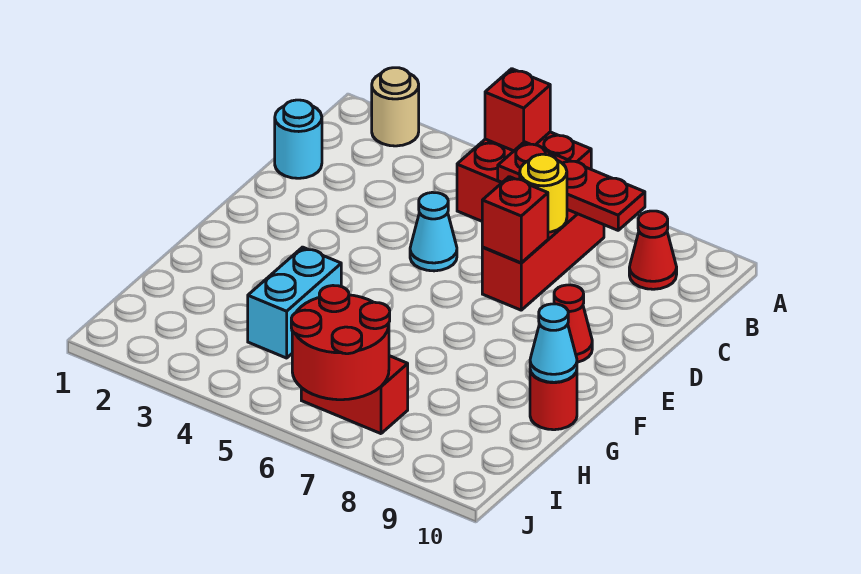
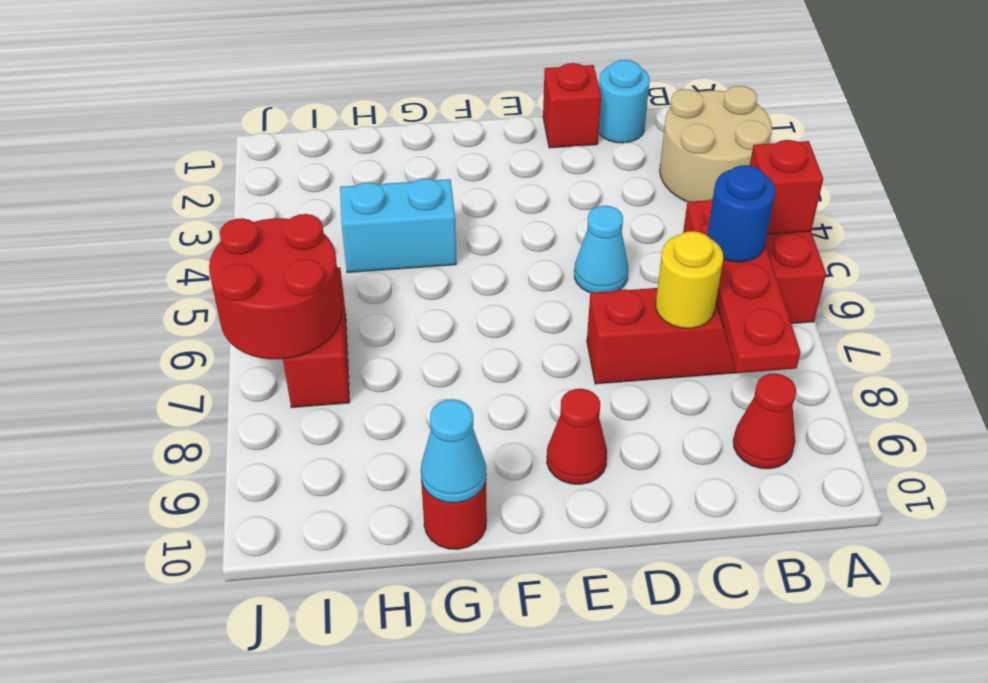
tan 1x1 round brick [372,68,419,146] -> tan 2x2 round brick [660,86,772,202]
none -> blue 1x1 round brick [707,165,775,262]
red 1x1 brick [482,177,548,263] -> red 1x1 brick moved to [543,63,601,148]

